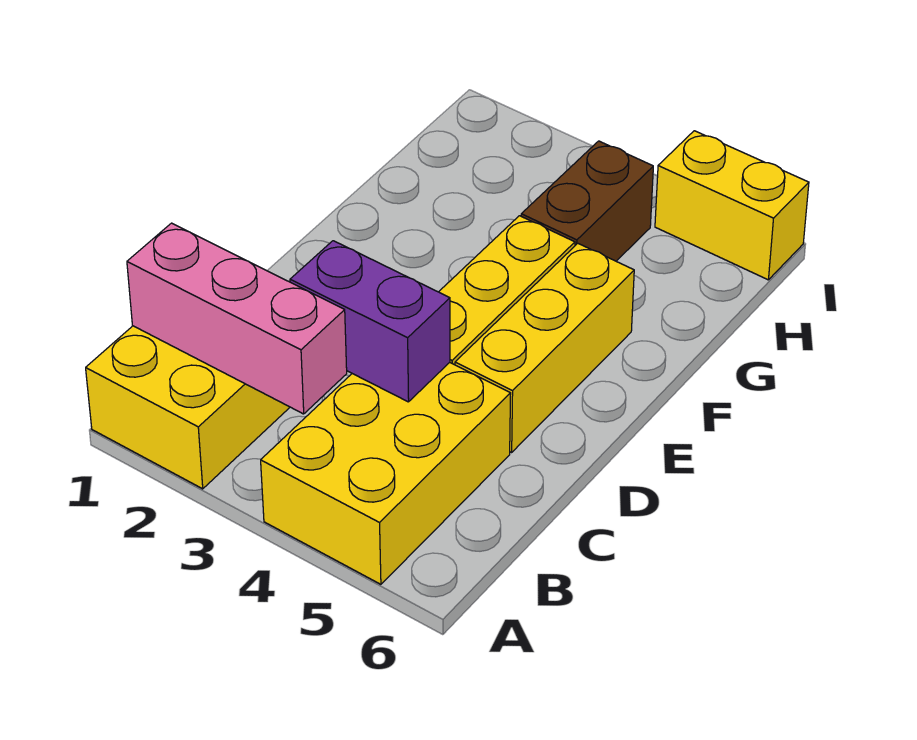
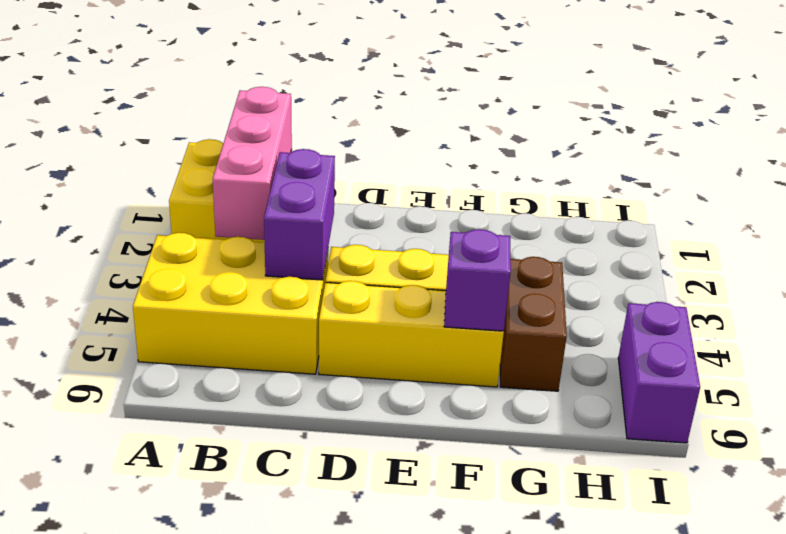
none -> purple 1x1 brick [444,229,511,331]
brown 1x2 brick [521,141,653,261] -> brown 1x2 brick turned to [500,257,567,391]
yellow 1x2 brick [655,131,809,280] -> purple 1x2 brick [618,302,700,443]

